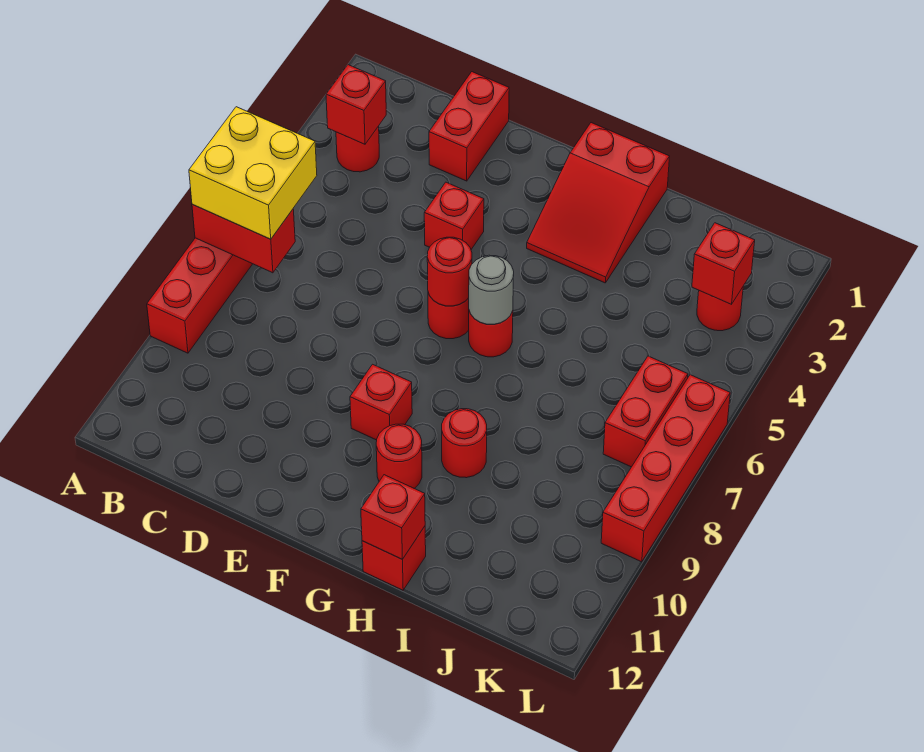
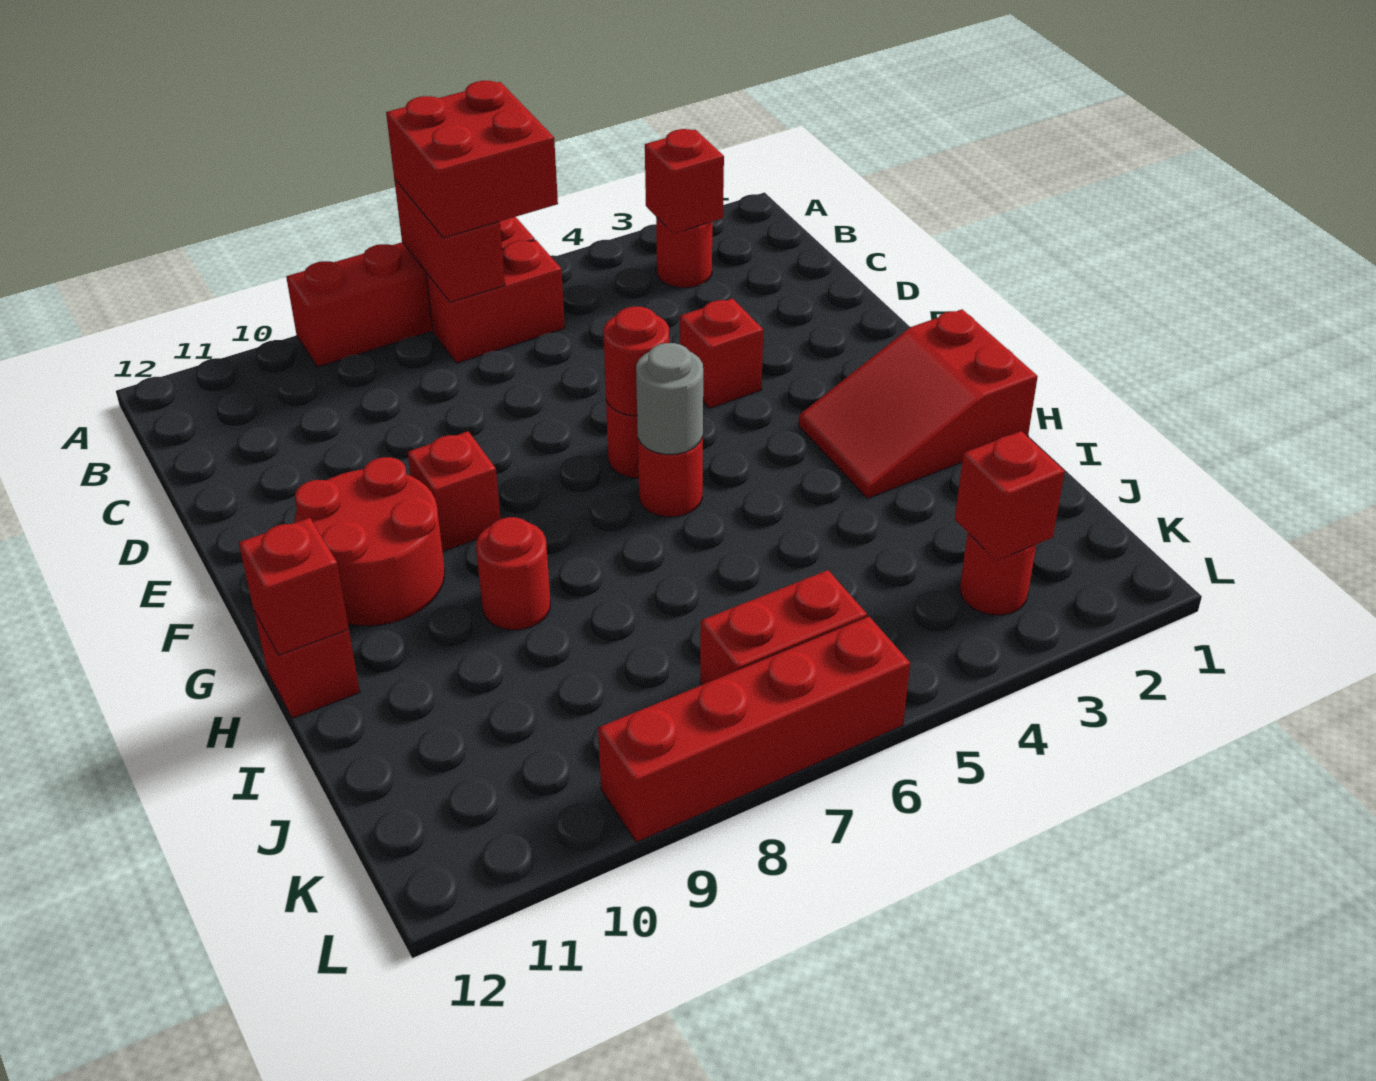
yellow 2x2 brick [189,107,317,239] -> red 2x2 brick [386,81,558,238]
red 1x2 brick [429,72,509,181] -> red 1x2 brick moved to [426,240,565,363]
red 1x1 round brick [376,424,422,489] -> red 2x2 round brick [294,457,445,626]

